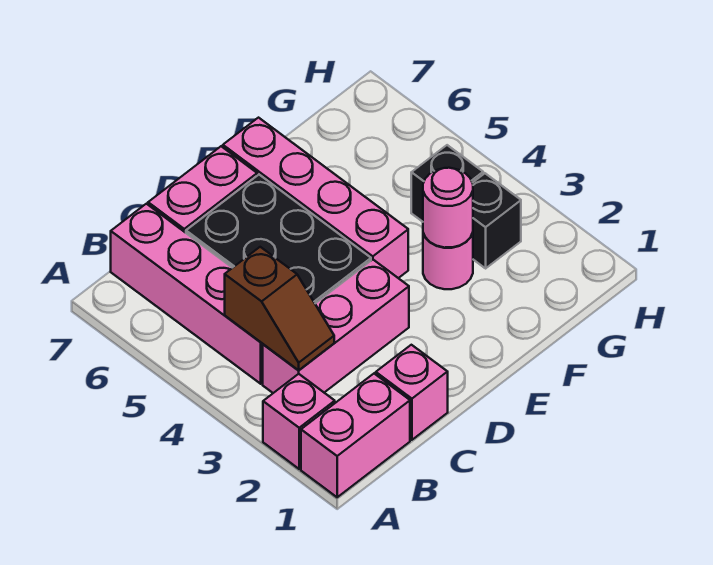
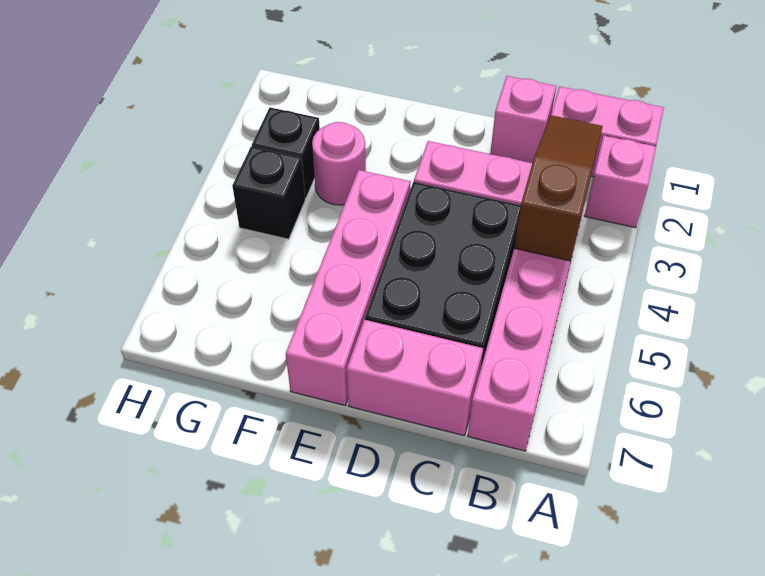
brown 1x2 slope [225,247,334,370] -> brown 1x3 slope [514,115,603,261]
pink 1x1 round brick [423,168,473,248] -> none

